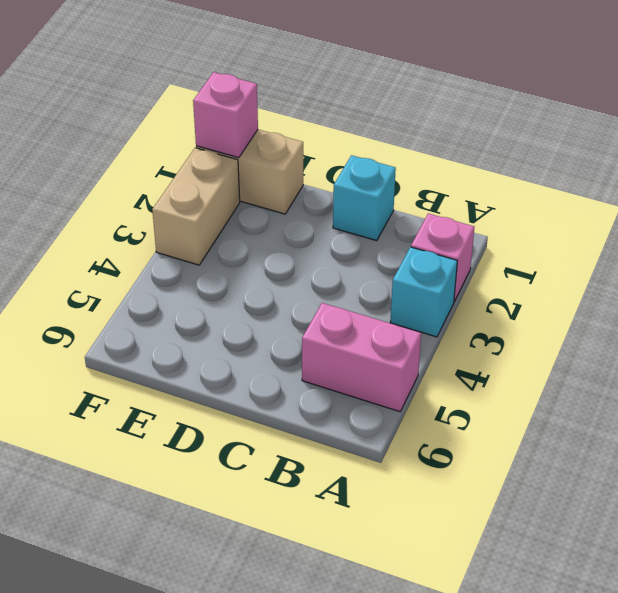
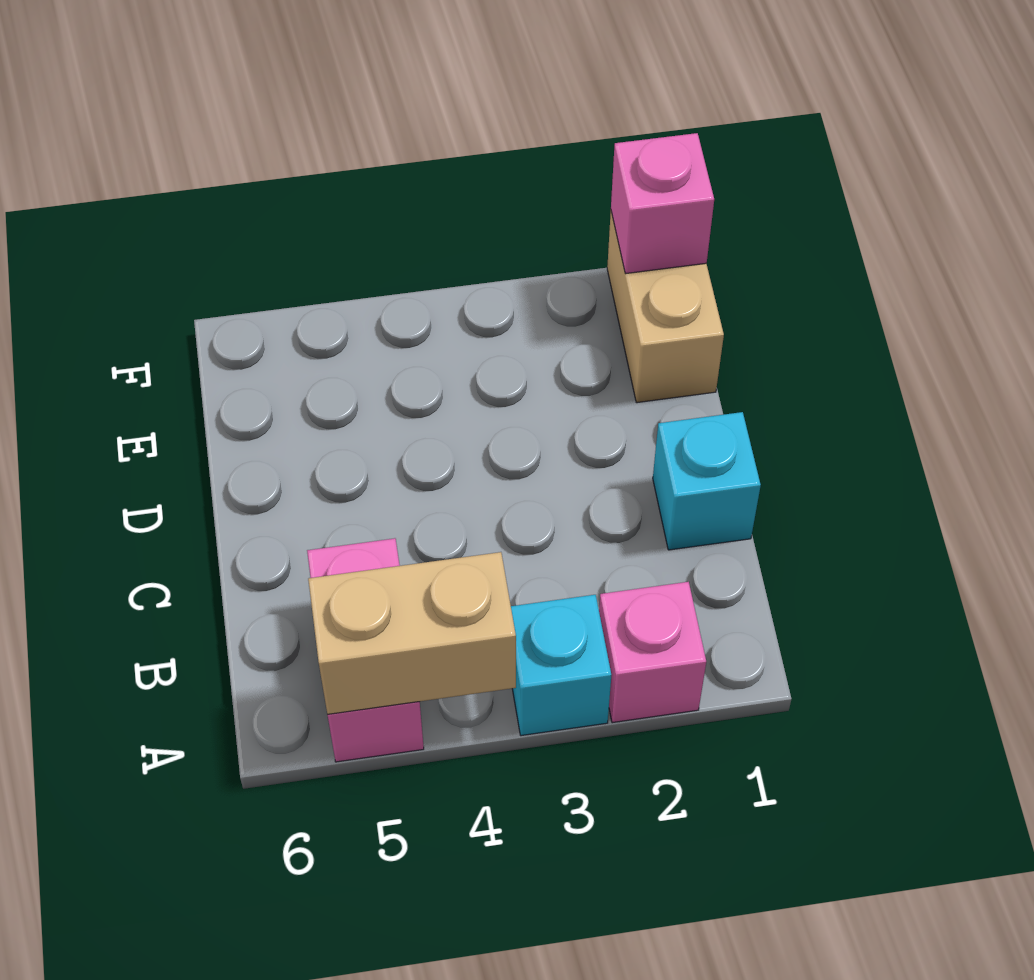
tan 1x2 brick [152,148,240,265] -> tan 1x2 brick moved to [308,552,516,714]

